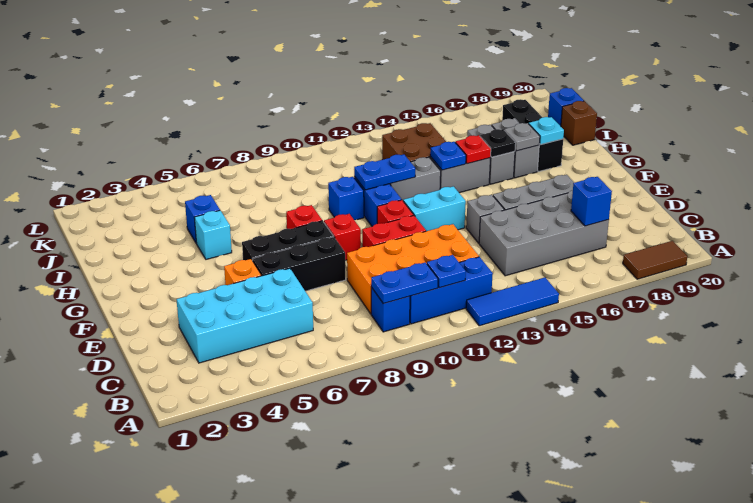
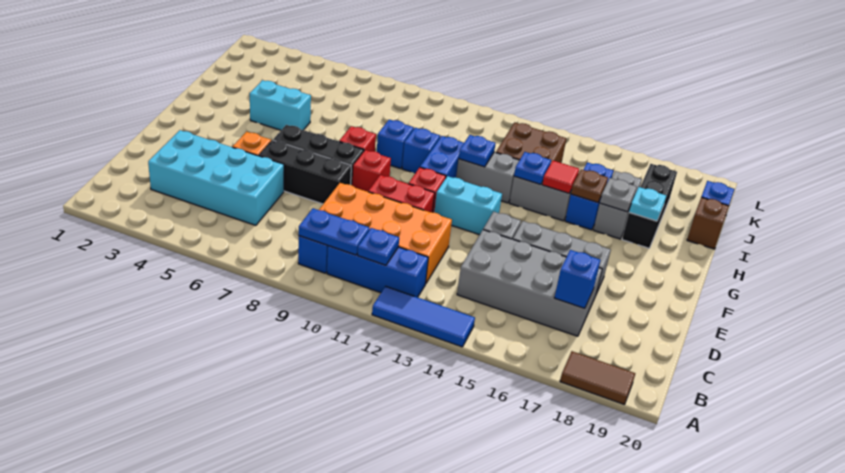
cyan 1x1 brick [194,211,232,259] -> cyan 1x2 brick [250,80,311,130]
blue 1x2 plate [354,154,415,190] -> blue 1x1 plate [459,135,495,167]
red 1x1 plate [455,135,491,164] -> red 1x1 tile [542,161,579,193]
grey 1x2 brick [467,125,515,184] -> blue 1x2 brick [565,162,613,230]
black 1x1 plate [480,129,516,157] -> brown 1x1 plate [571,169,608,203]
blue 1x1 brick [185,195,220,244] -> blue 1x1 brick moved to [377,120,414,169]

